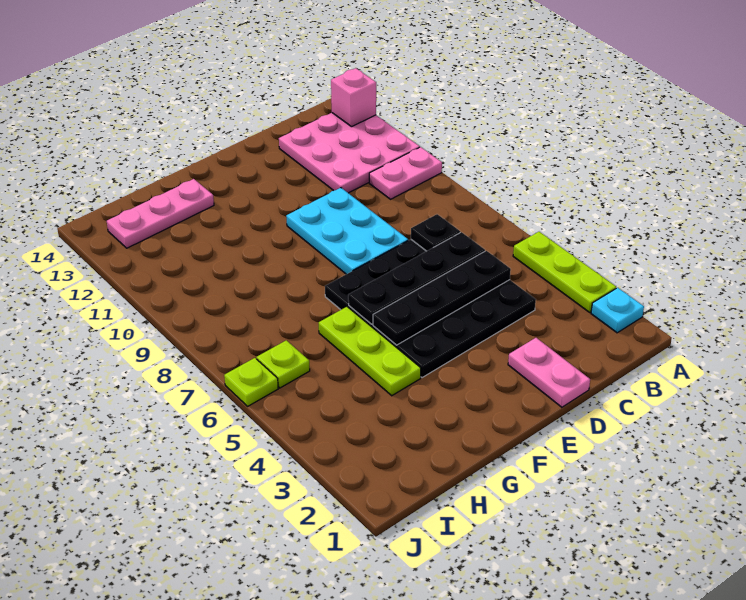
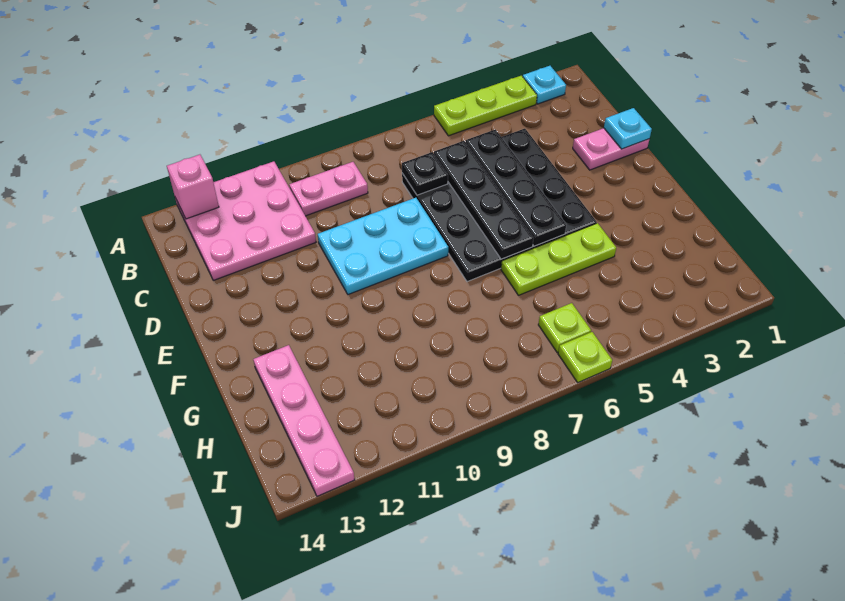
pink 1x2 plate [369,147,442,199] -> pink 1x2 plate turned to [289,162,368,216]
none -> cyan 1x1 plate [604,108,652,149]
pink 1x3 plate [107,179,214,248] -> pink 1x4 plate [253,345,355,496]

